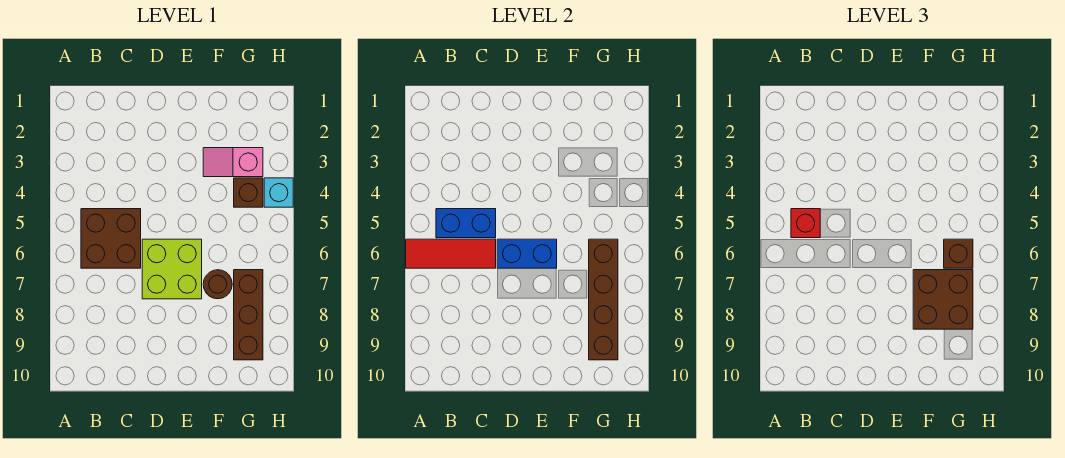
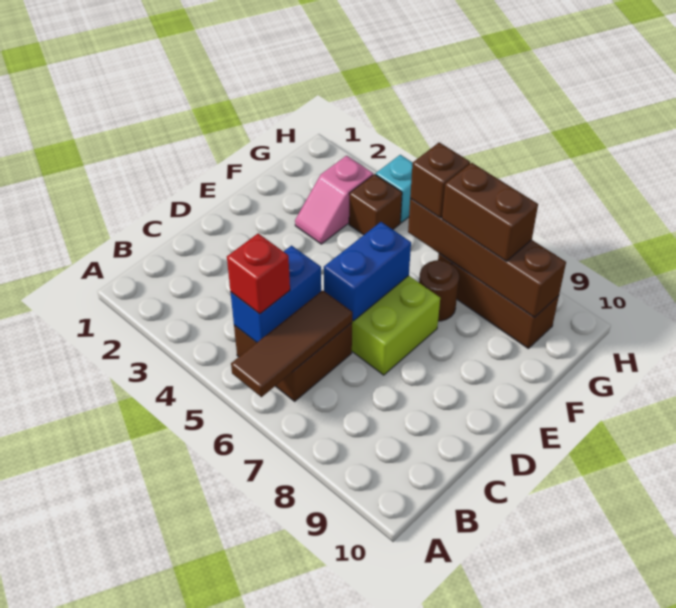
red 1x3 tile [406,239,496,268] -> brown 1x3 tile [231,290,352,397]
brown 2x2 brick [913,270,973,329] -> brown 1x2 brick [442,163,538,261]

